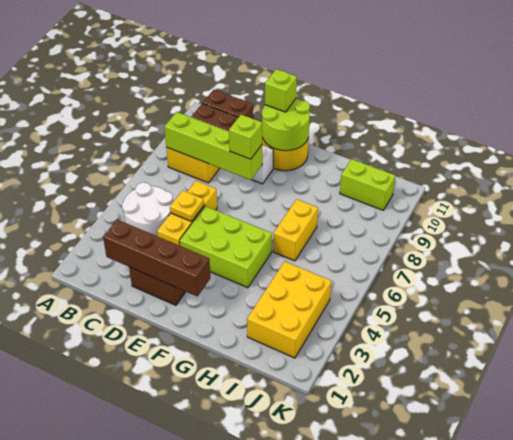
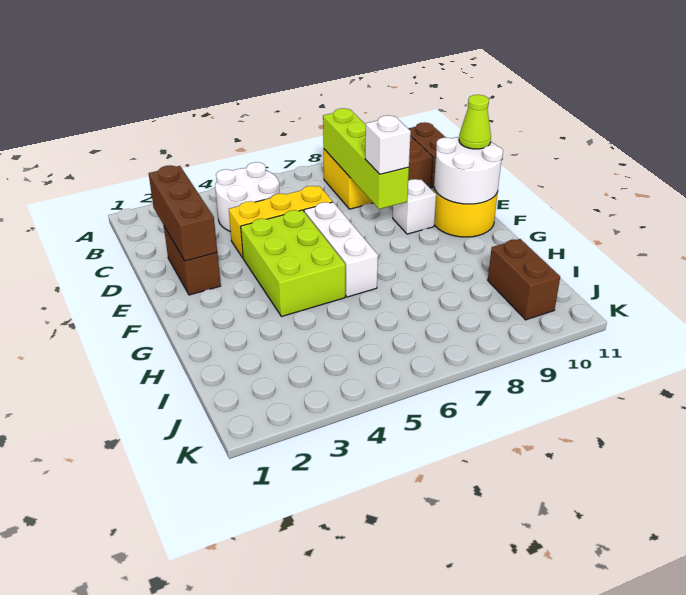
brown 1x4 brick [103,220,210,296] -> brown 1x3 brick [149,165,217,261]
yellow 1x1 plate [170,190,204,222] -> none
none -> white 1x3 brick [304,202,378,297]
lime 1x1 brick [229,115,262,159] -> white 1x1 brick [365,115,411,174]
lime 2x2 round brick [262,98,310,151] -> white 2x2 round brick [434,137,503,204]
lime 1x1 brick [265,69,297,112] -> lime 1x1 cone [459,95,491,149]
yellow 1x2 brick [273,199,318,261] -> none
yellow 2x3 brick [247,261,332,358] -> none
lime 1x2 brick [340,159,395,210] -> brown 1x2 brick [488,239,560,320]

